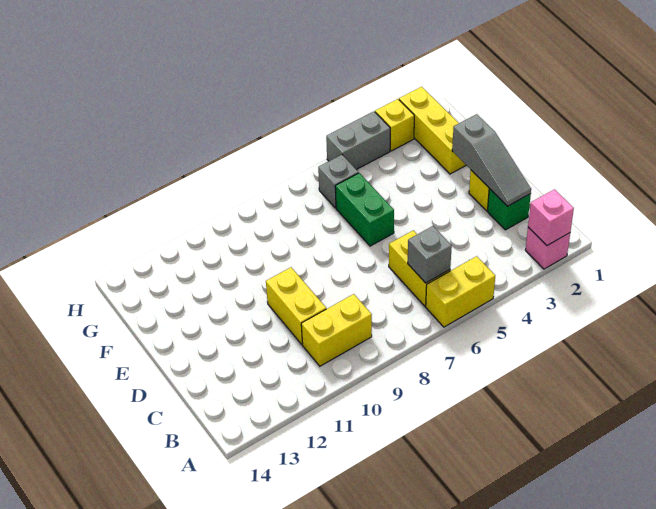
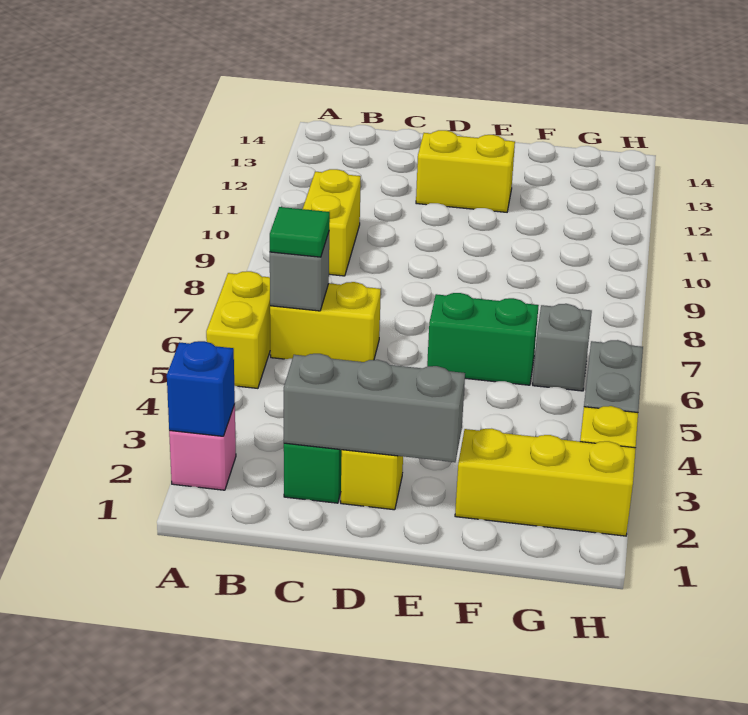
pink 1x1 brick [528,189,574,246] -> blue 1x1 brick [167,341,235,436]
none -> green 1x1 tile [270,207,330,257]
grey 1x3 slope [452,114,531,206] -> grey 1x3 brick [284,354,465,462]
yellow 1x2 brick [266,267,326,345] -> yellow 1x2 brick moved to [416,130,515,212]

